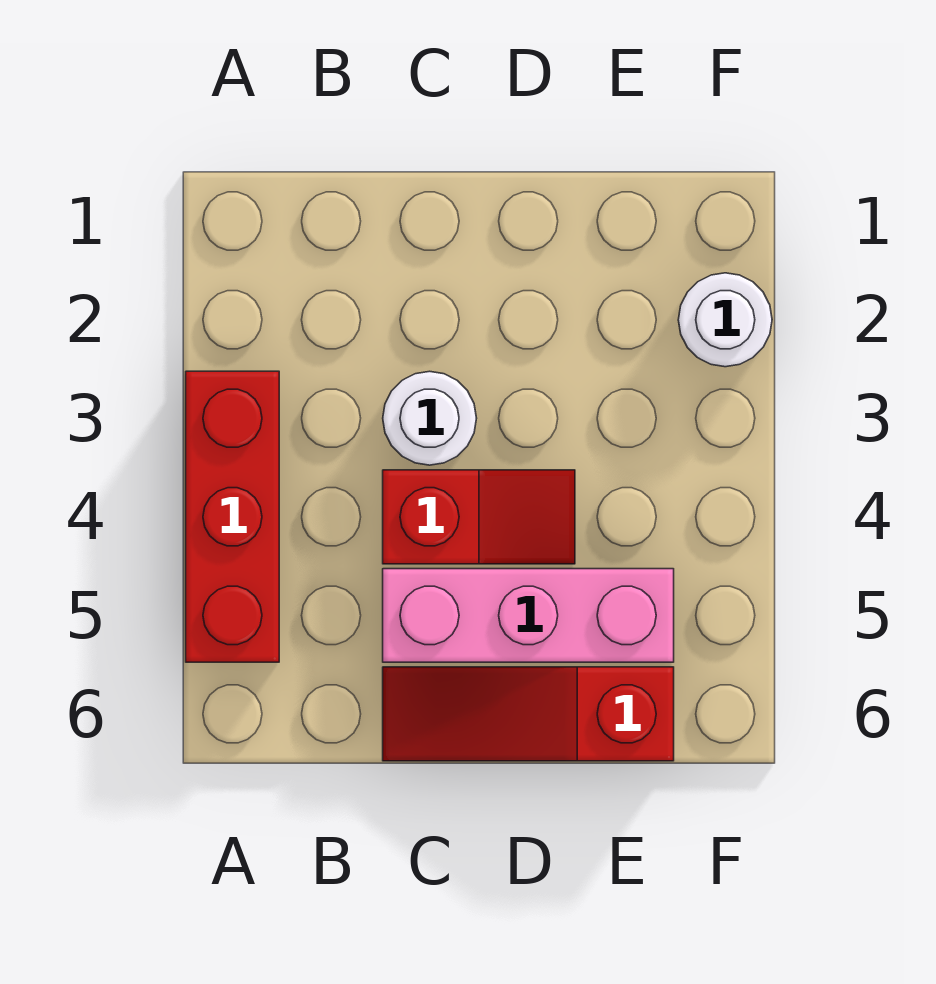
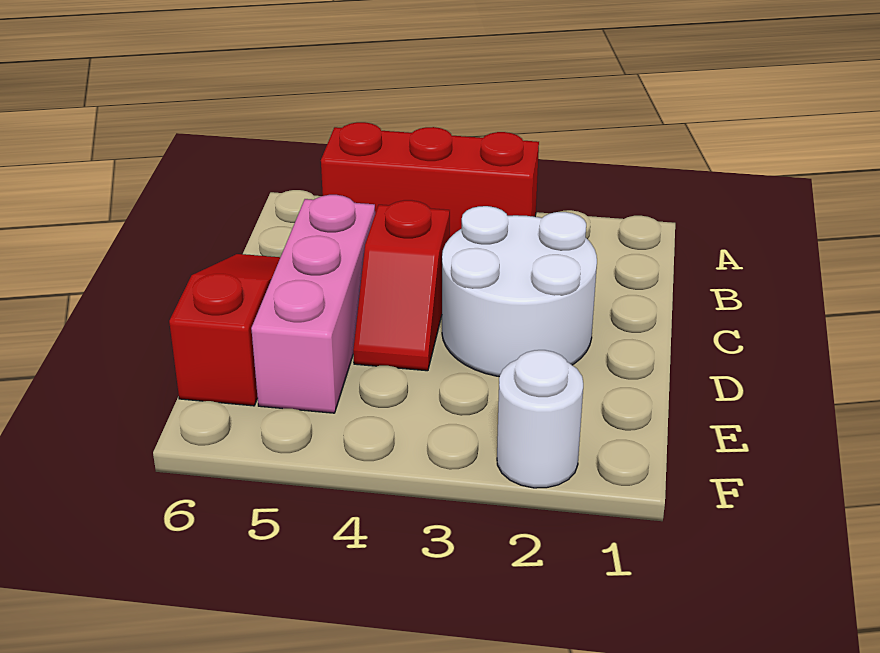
white 1x1 round brick [383,371,477,465] -> white 2x2 round brick [442,206,597,377]

